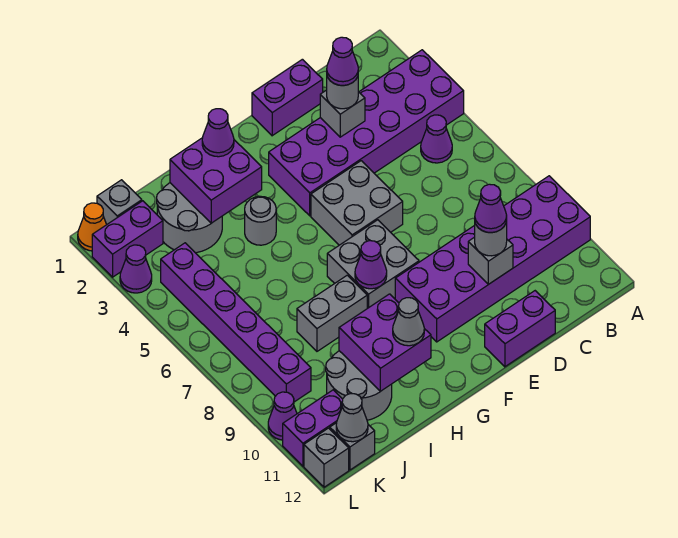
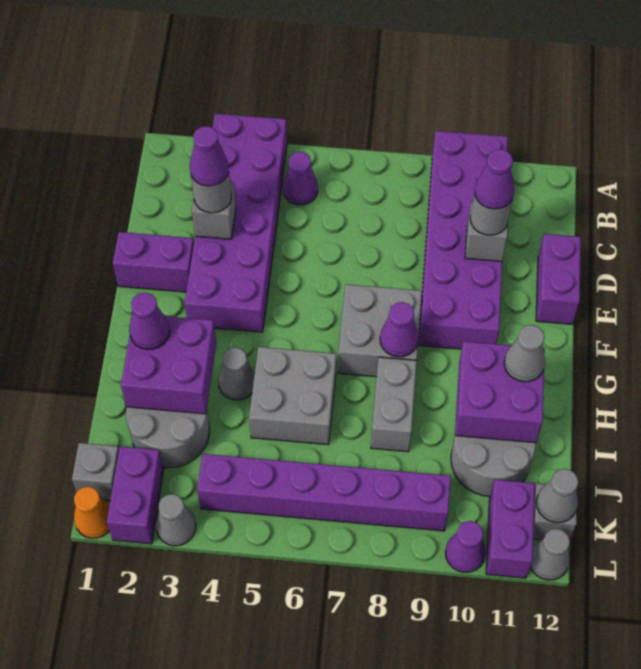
purple 1x2 brick [252,59,323,136] -> purple 1x2 brick turned to [113,232,194,292]
grey 2x2 brick [311,161,403,245] -> grey 2x2 brick moved to [249,347,336,445]
grey 1x1 round brick [245,196,276,245] -> grey 1x1 cone [218,347,255,400]
purple 1x1 cone [120,245,152,293] -> grey 1x1 cone [156,494,196,546]
grey 1x1 brick [304,428,349,487] -> grey 1x1 cone [531,529,570,580]

